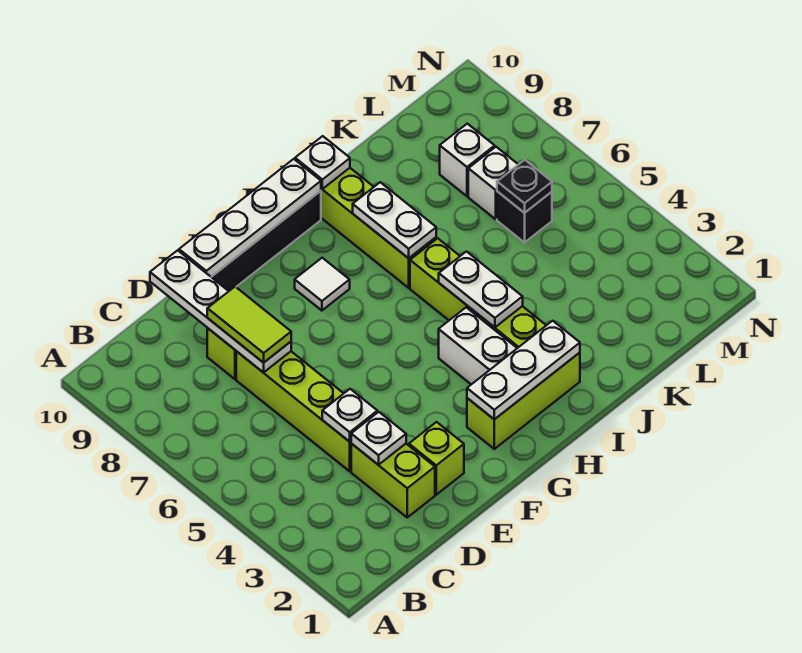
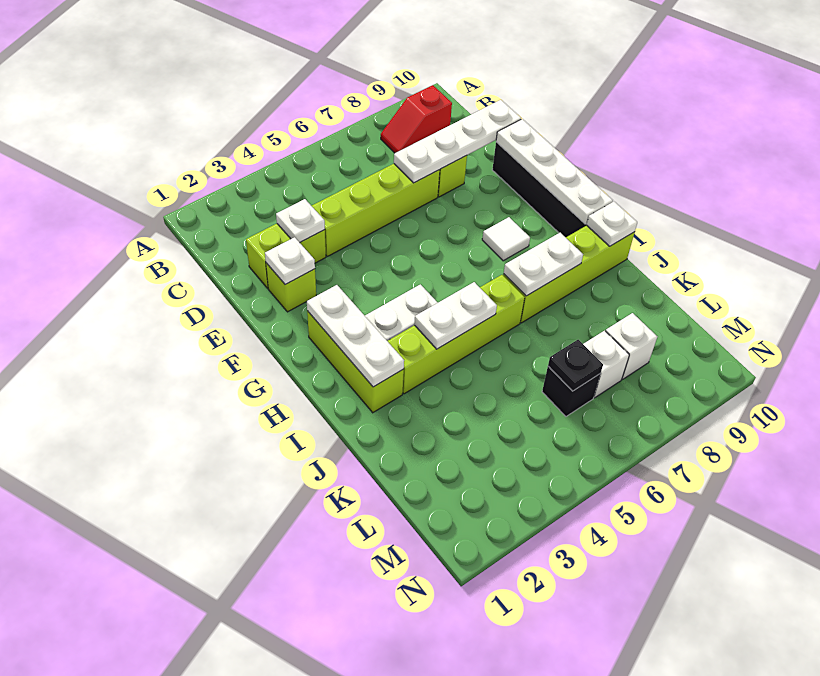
none -> red 1x2 slope [381,85,452,153]
white 1x1 plate [322,389,377,442] -> white 1x1 plate moved to [265,237,315,285]
lime 1x2 tile [207,287,291,363] -> none

